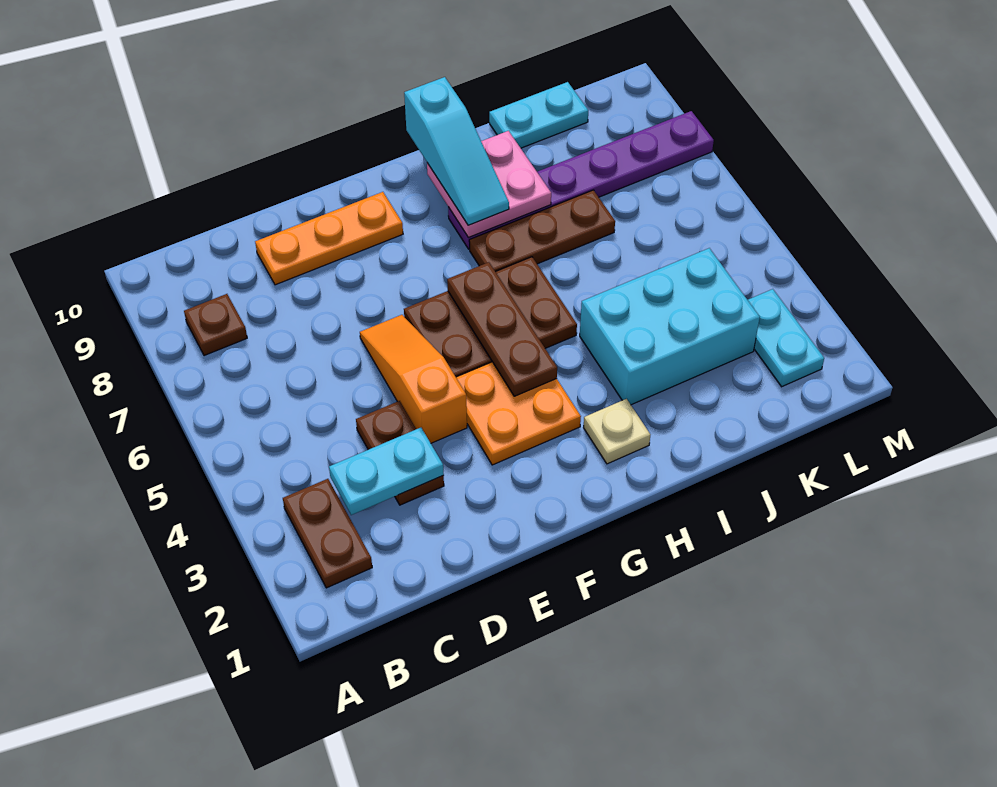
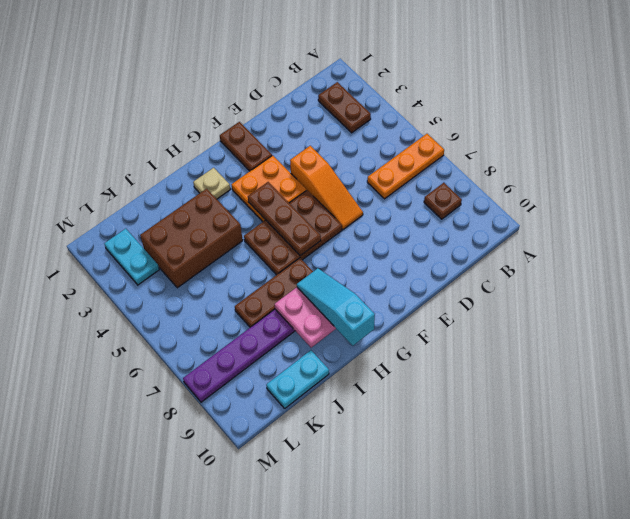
cyan 1x2 plate [329,428,444,515] -> none
brown 1x2 plate [356,401,444,505] -> brown 1x2 plate moved to [220,122,272,171]
orange 1x3 plate [255,192,403,285] -> orange 1x3 plate moved to [367,134,444,199]
cyan 2x3 brick [580,248,760,405] -> brown 2x3 brick [140,189,243,288]

